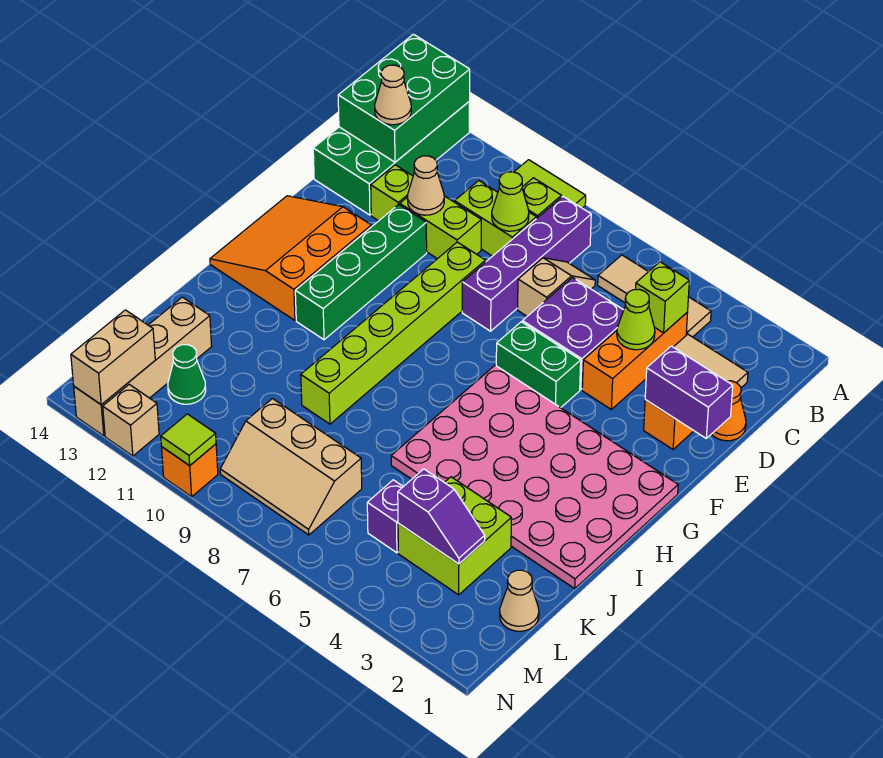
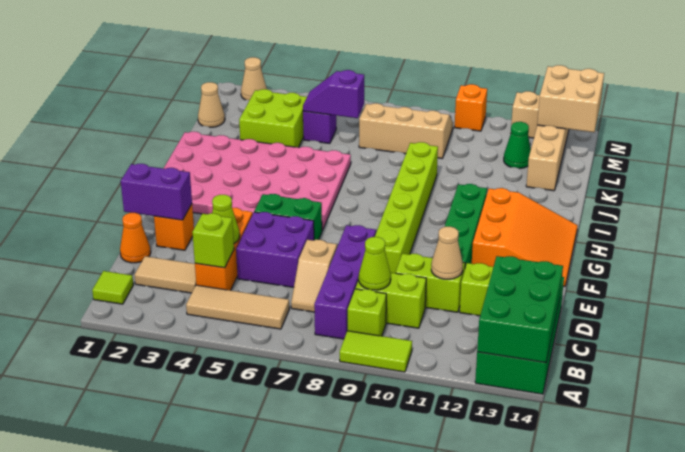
tan 1x1 cone [375,65,411,125] -> tan 1x1 cone moved to [241,57,267,100]
purple 1x2 slope [398,469,485,564] -> purple 1x2 slope moved to [303,70,364,118]
tan 1x2 brick [71,310,155,405] -> tan 2x2 brick [537,65,604,132]
lime 1x1 tile [161,414,216,466] -> lime 1x1 tile moved to [92,271,133,304]

